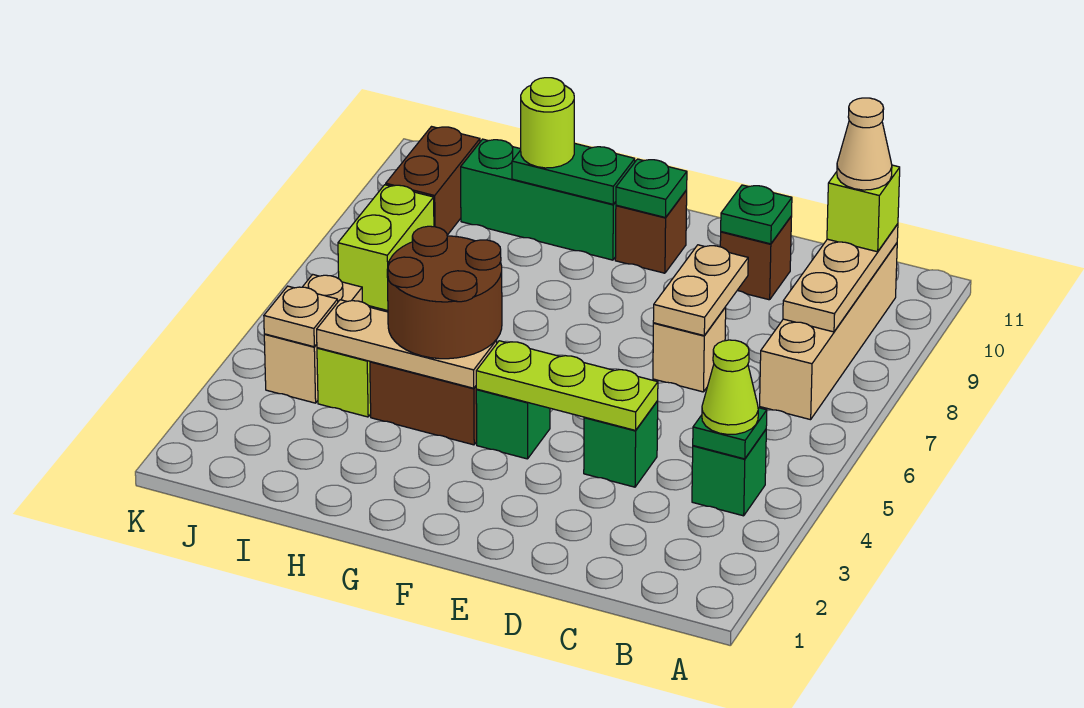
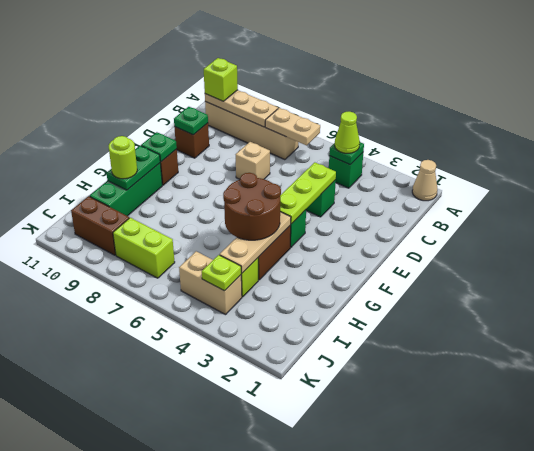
tan 1x1 cone [837,98,892,190] -> tan 1x1 cone moved to [412,160,437,201]
tan 1x2 plate [653,245,748,336] -> tan 1x2 plate moved to [265,108,320,145]
tan 1x1 plate [264,286,338,347] -> lime 1x1 plate [202,255,241,291]

